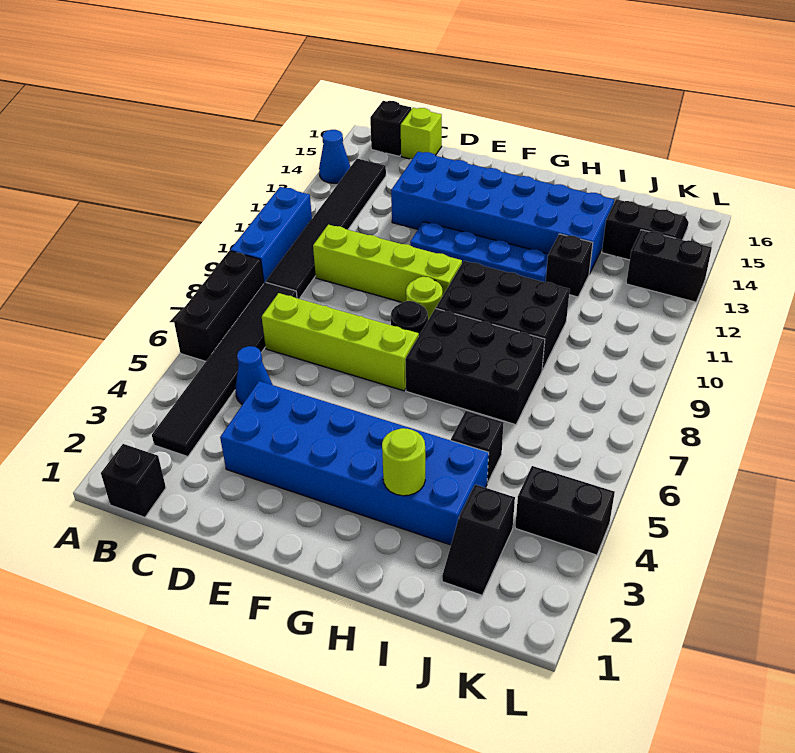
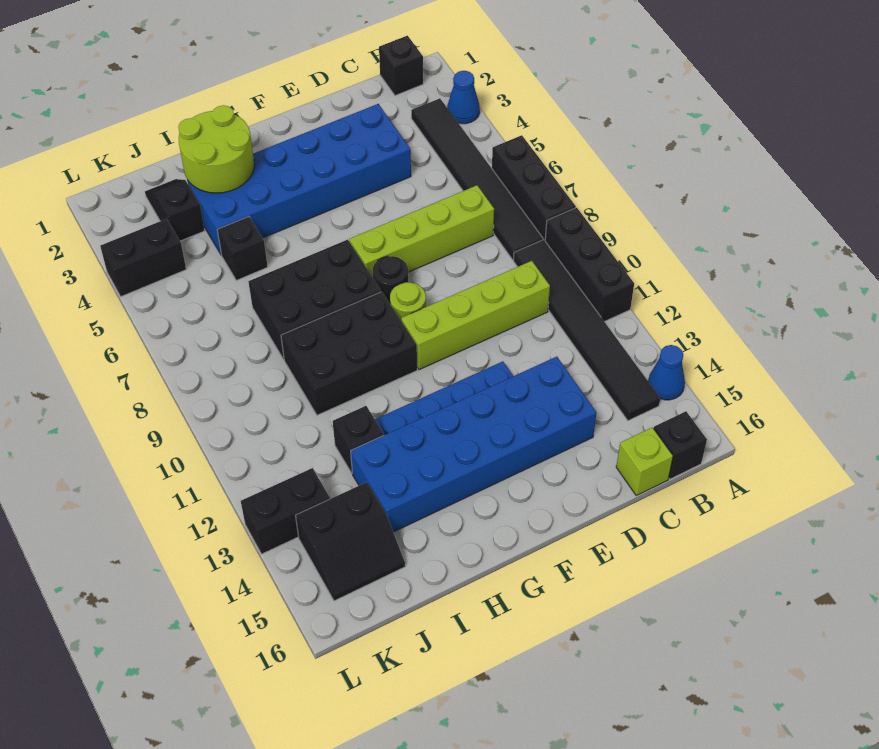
blue 1x3 brick [230,187,312,283] -> black 1x3 brick [545,208,634,322]
blue 1x1 cone [235,346,273,404] -> blue 1x1 cone moved to [447,71,480,124]
lime 1x1 round brick [382,428,425,496] -> lime 2x2 round brick [178,105,254,193]

